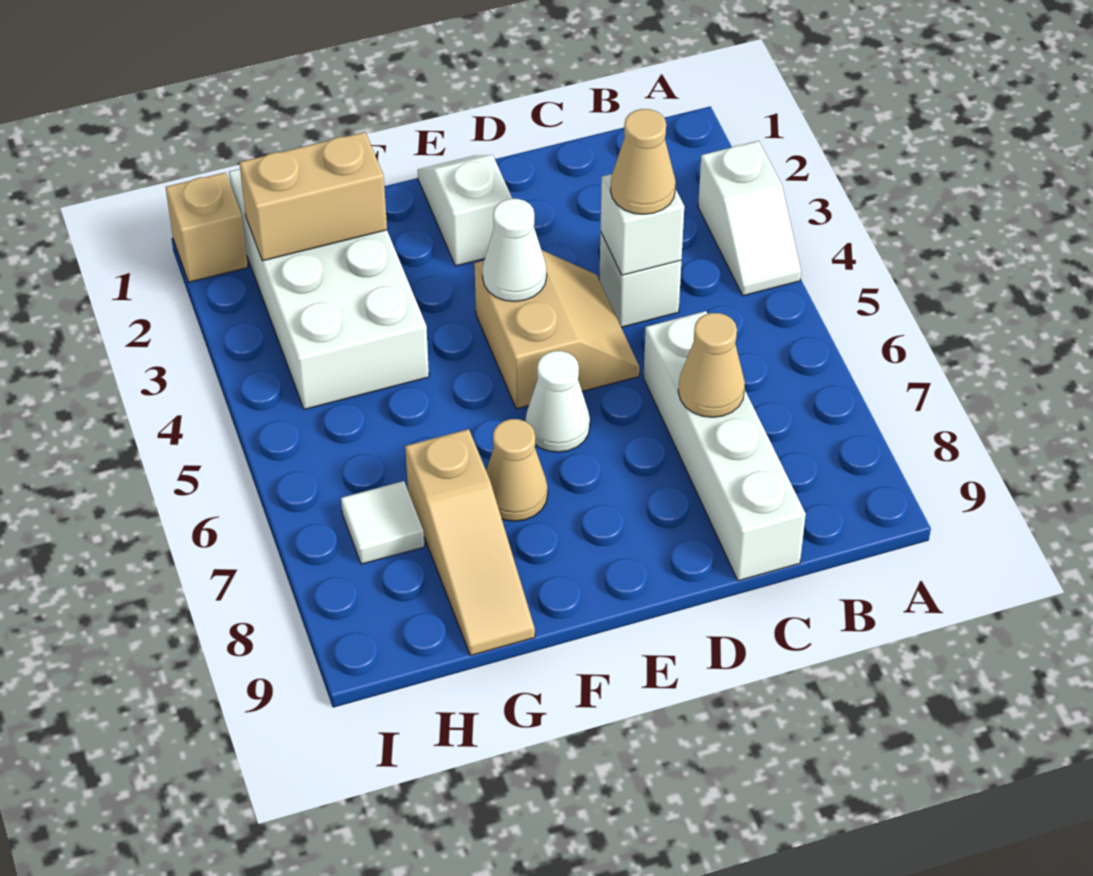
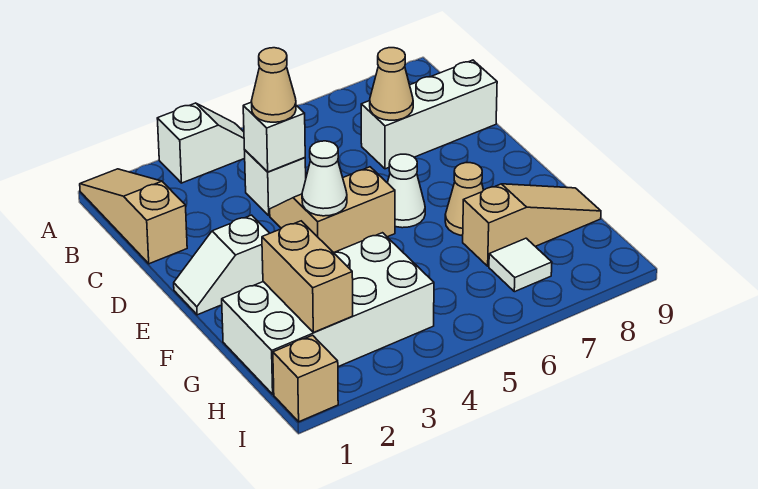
none -> tan 1x3 slope [80,169,187,264]
white 1x4 brick [643,311,806,581] -> white 1x3 brick [361,60,497,169]

